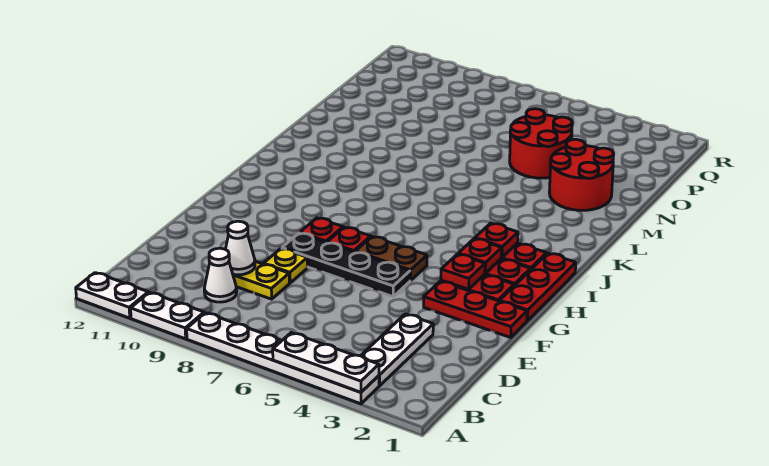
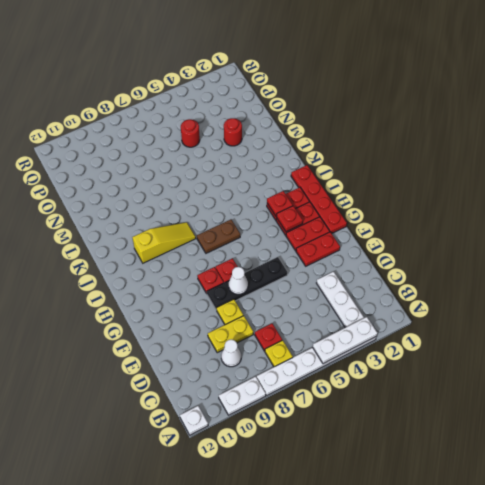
white 1x2 plate [76,273,148,318] -> white 1x1 plate [180,406,208,435]
none -> yellow 1x1 plate [265,340,293,367]
white 1x1 cone [226,221,255,275] -> white 1x1 cone moved to [229,267,248,294]
red 1x3 plate [424,281,527,338] -> red 1x2 plate [296,232,340,266]
red 1x3 plate [500,253,576,321] -> red 1x4 plate [291,165,347,234]
red 1x1 plate [441,254,485,289] -> red 1x1 plate moved to [255,324,282,351]
brown 1x2 plate [355,237,427,281] -> brown 1x2 plate moved to [197,220,240,253]
none -> yellow 1x3 slope [132,222,196,263]
red 2x2 round brick [549,139,614,210] -> red 1x1 round brick [224,118,242,146]
red 2x2 round brick [510,109,572,178] -> red 1x1 round brick [181,119,200,147]

